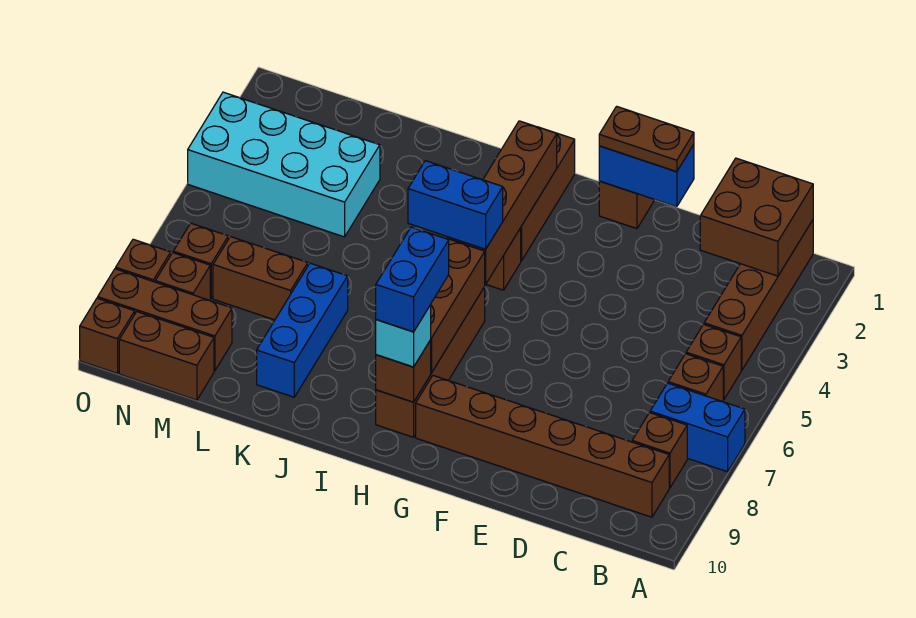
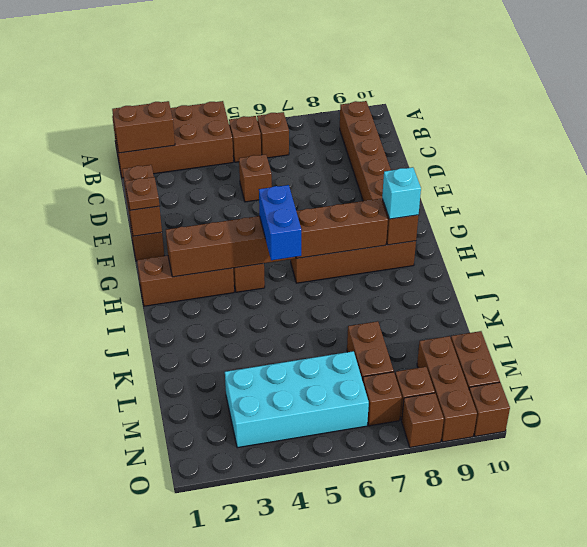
blue 1x2 brick [650,383,745,472] -> none
brown 1x4 brick [704,220,813,370] -> brown 2x4 brick [112,101,233,178]
brown 2x2 brick [700,158,813,276] -> brown 1x2 brick [112,101,175,153]
brown 1x1 brick [632,413,687,488] -> brown 1x1 brick moved to [239,154,272,202]
blue 1x2 brick [599,145,694,207] -> brown 1x2 brick [123,165,162,236]
brown 1x2 plate [599,106,694,172] -> brown 1x1 plate [125,177,159,210]
blue 1x2 brick [376,227,449,332] -> none
blue 1x3 brick [257,263,348,397] -> none
cyan 2x4 brick [188,92,380,237] -> cyan 2x4 brick turned to [225,351,369,448]

